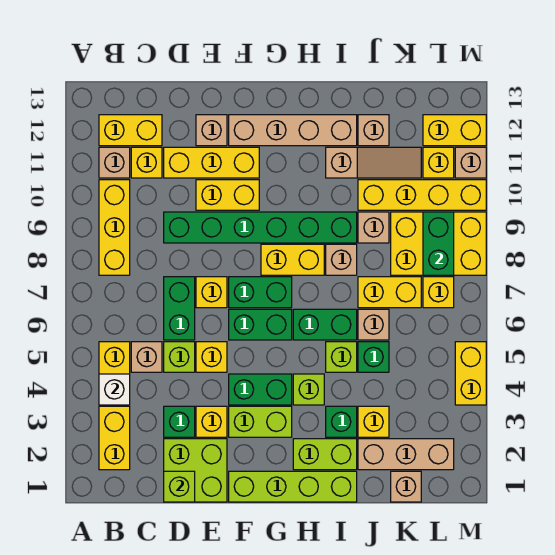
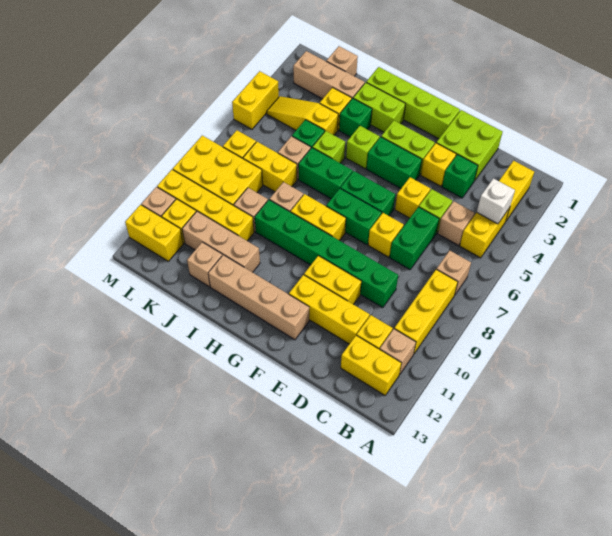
lime 1x1 brick [164,471,195,502] -> none
tan 1x1 brick [196,115,227,146] -> tan 1x1 brick moved to [437,250,471,294]
tan 1x3 slope [326,147,421,178] -> tan 1x3 brick [182,211,260,272]
none -> yellow 1x3 slope [267,96,338,135]
green 1x2 brick [423,212,454,275] -> none

